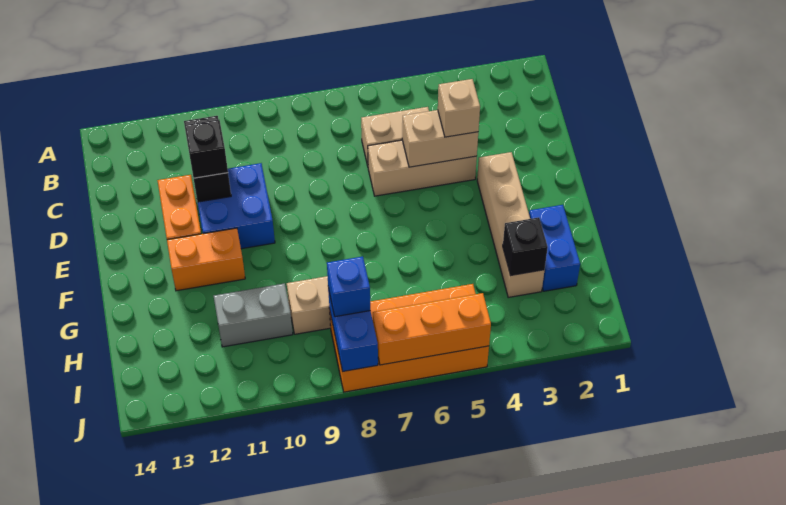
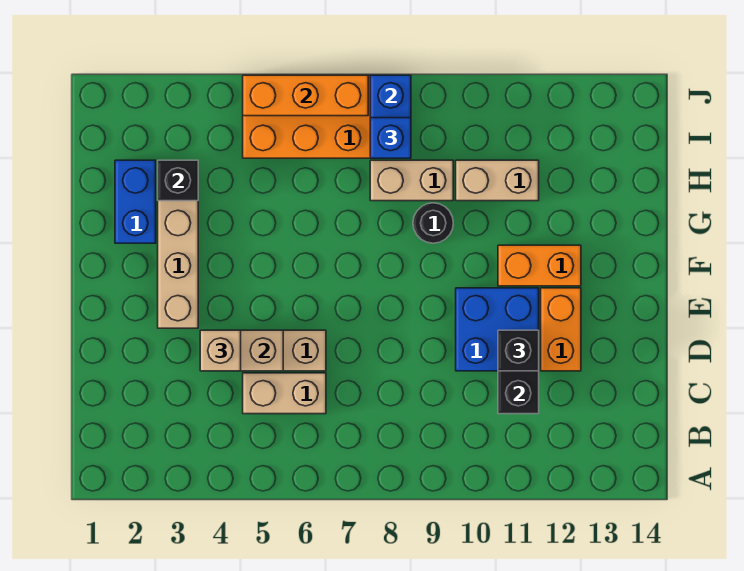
none -> black 1x1 round brick [413,203,453,243]
grey 1x2 brick [214,283,293,347] -> tan 1x2 brick [456,160,539,201]

